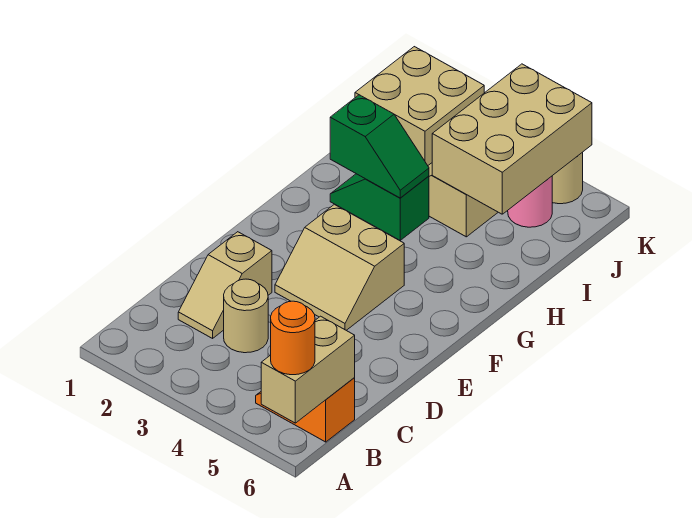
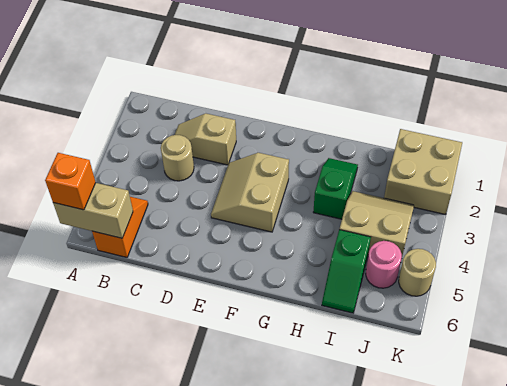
orange 1x1 round brick [271,301,315,375] -> orange 1x1 brick [45,153,96,210]
green 1x2 slope [330,95,429,198] -> green 1x2 slope moved to [322,230,371,313]
tan 2x3 brick [432,64,592,214] -> none

